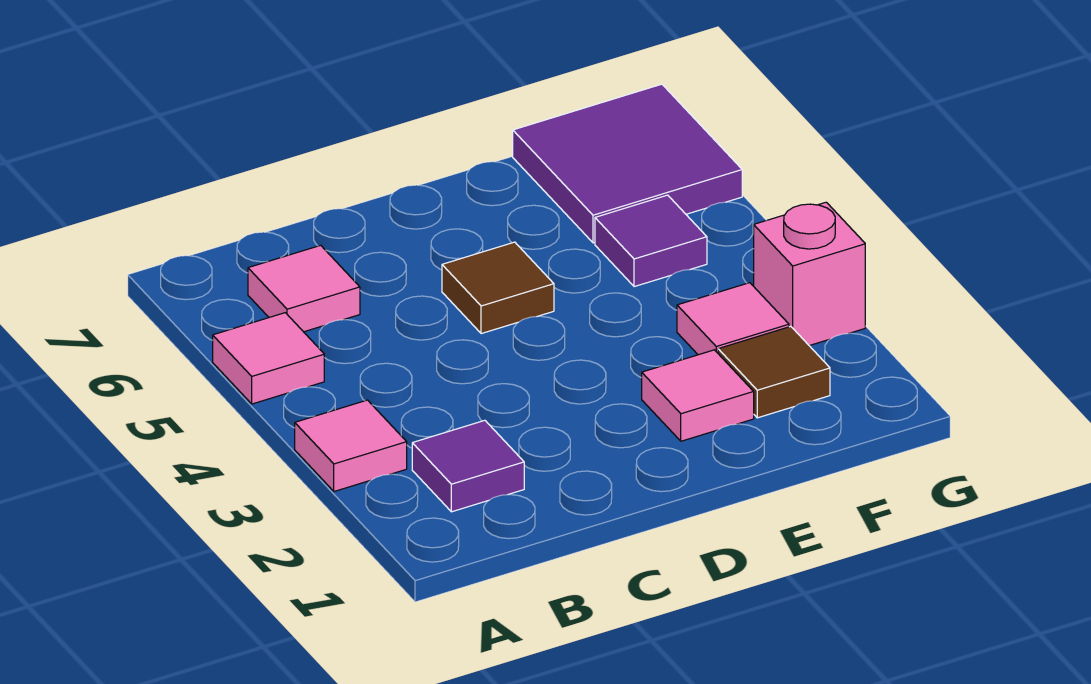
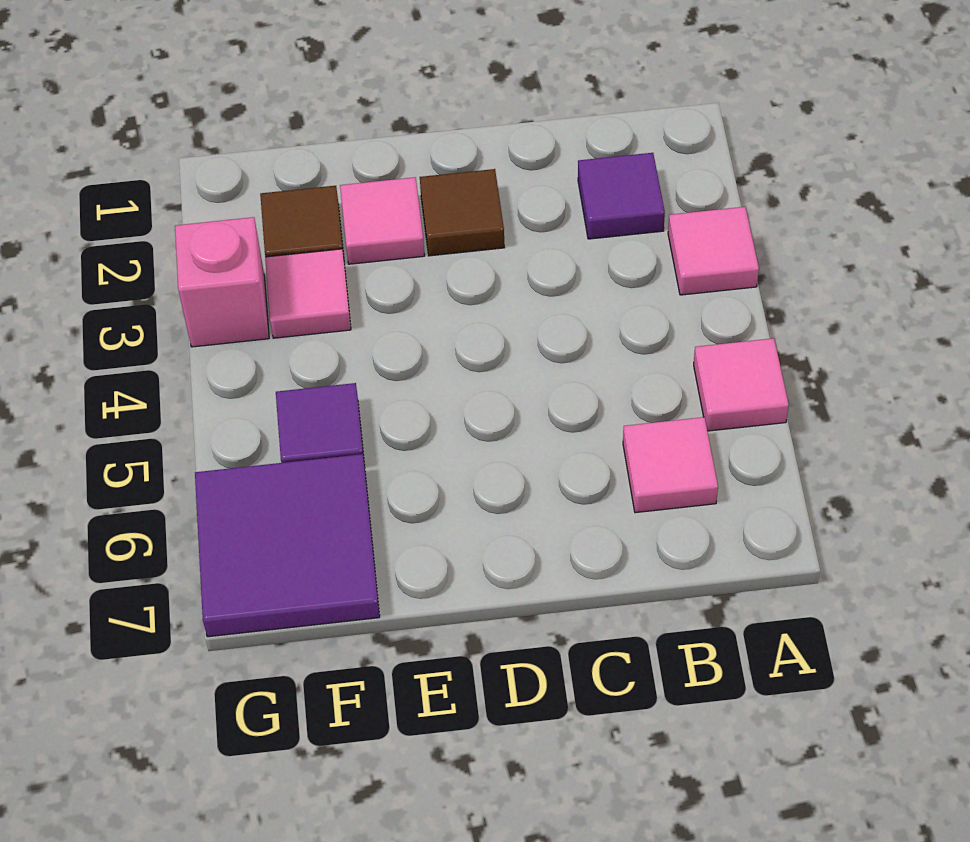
brown 1x1 tile [442,242,554,334] -> brown 1x1 tile moved to [420,169,505,256]

